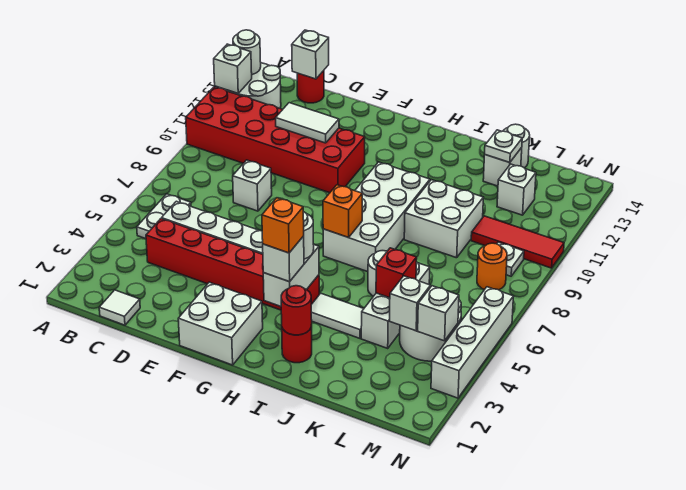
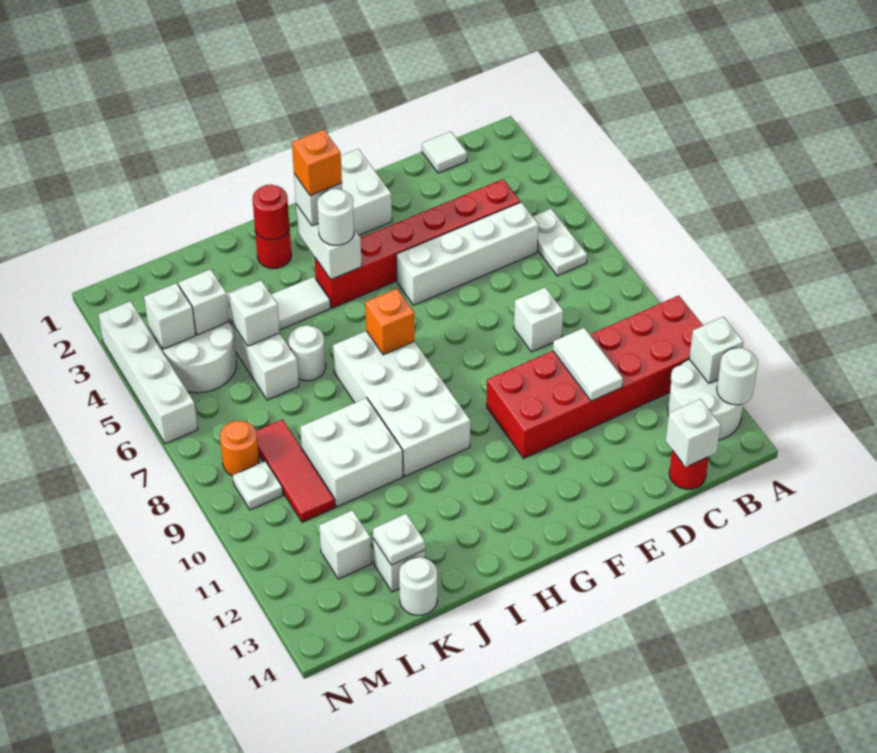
white 1x2 tile [276,103,339,143] -> white 1x2 tile turned to [553,328,623,401]
red 1x1 brick [376,248,417,298] -> white 1x1 brick [229,280,280,346]
red 1x3 tile [471,216,564,268] -> red 1x3 tile turned to [256,419,335,522]

